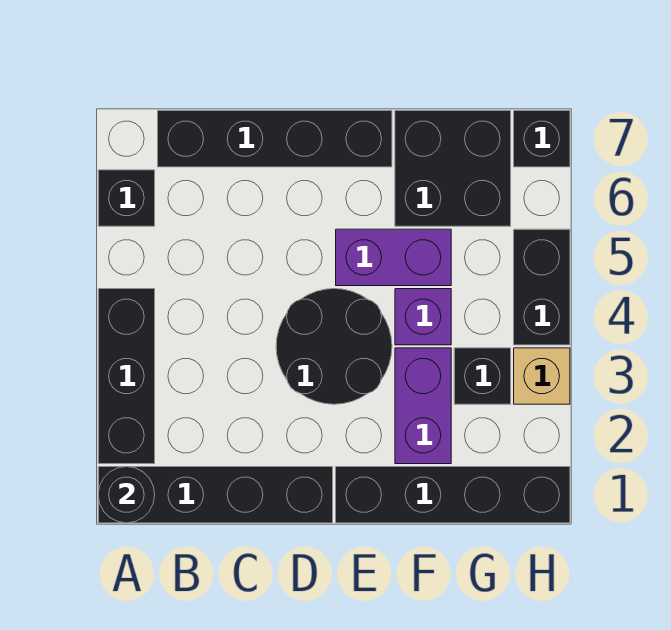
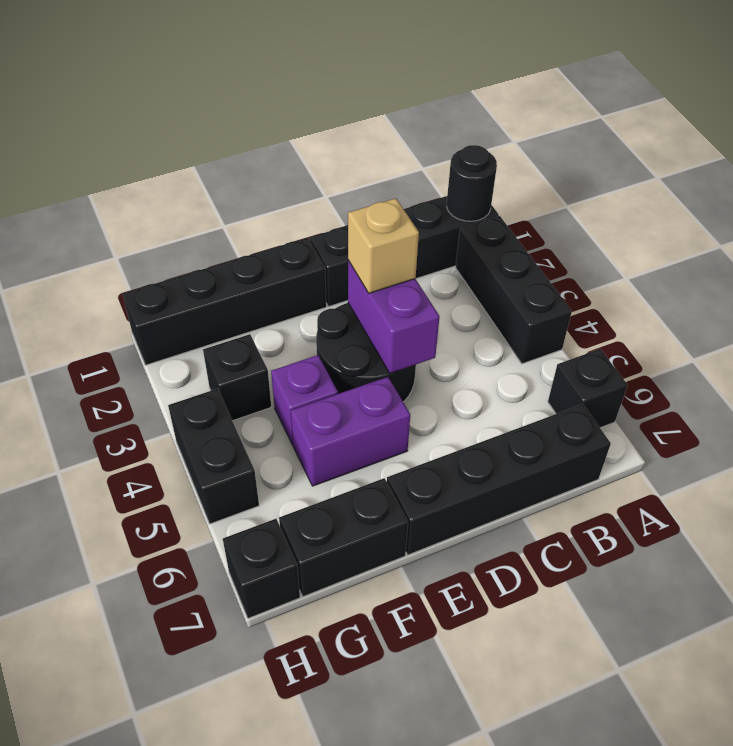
purple 1x2 brick [395,348,451,464] -> purple 1x2 brick moved to [348,260,440,373]
black 2x2 brick [395,111,511,226] -> black 1x2 brick [279,478,408,597]
tan 1x1 brick [514,348,570,404] -> tan 1x1 brick moved to [348,198,419,293]

